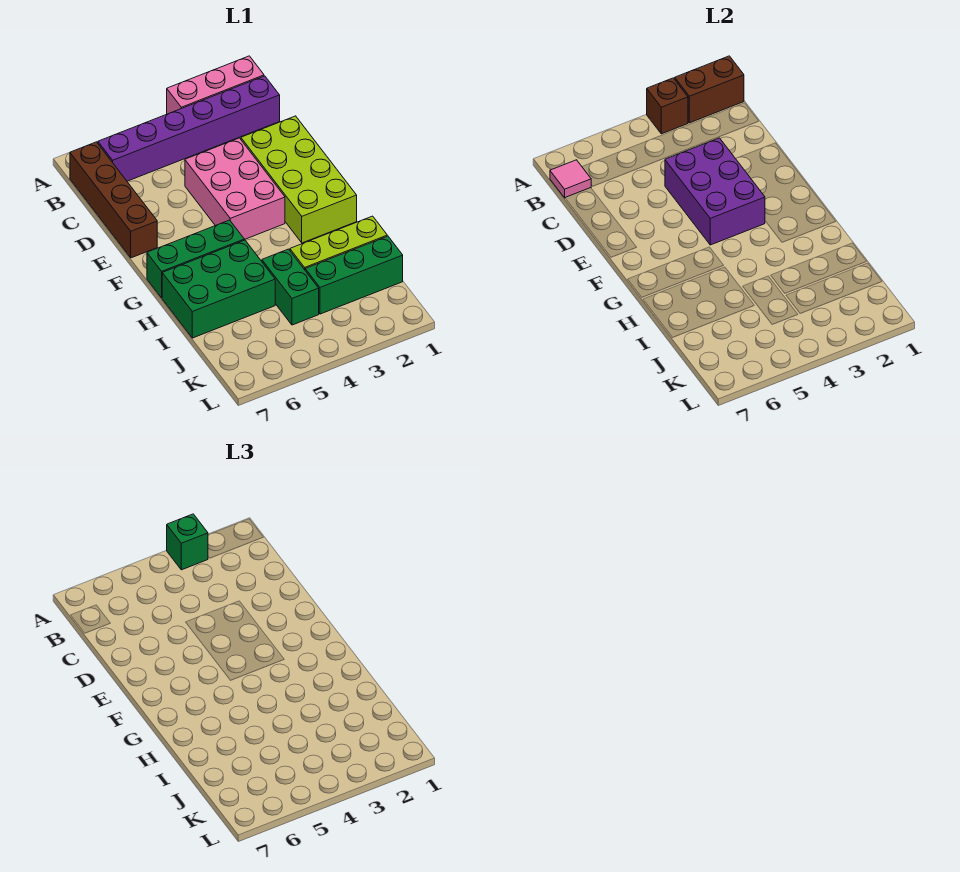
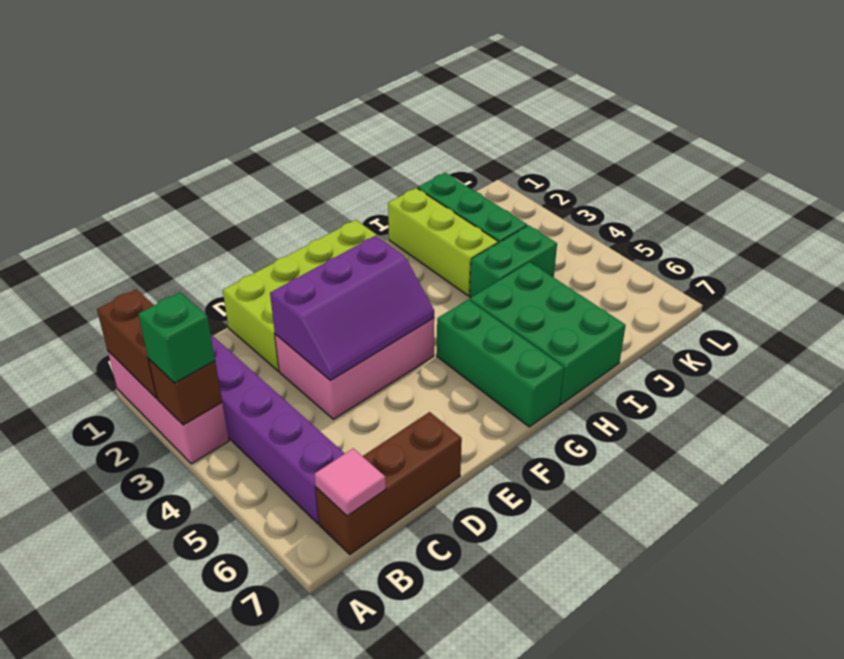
brown 1x4 brick [70,142,157,258] -> brown 1x3 brick [316,412,462,554]
purple 2x3 brick [665,138,765,245] -> purple 2x3 slope [270,235,434,380]

